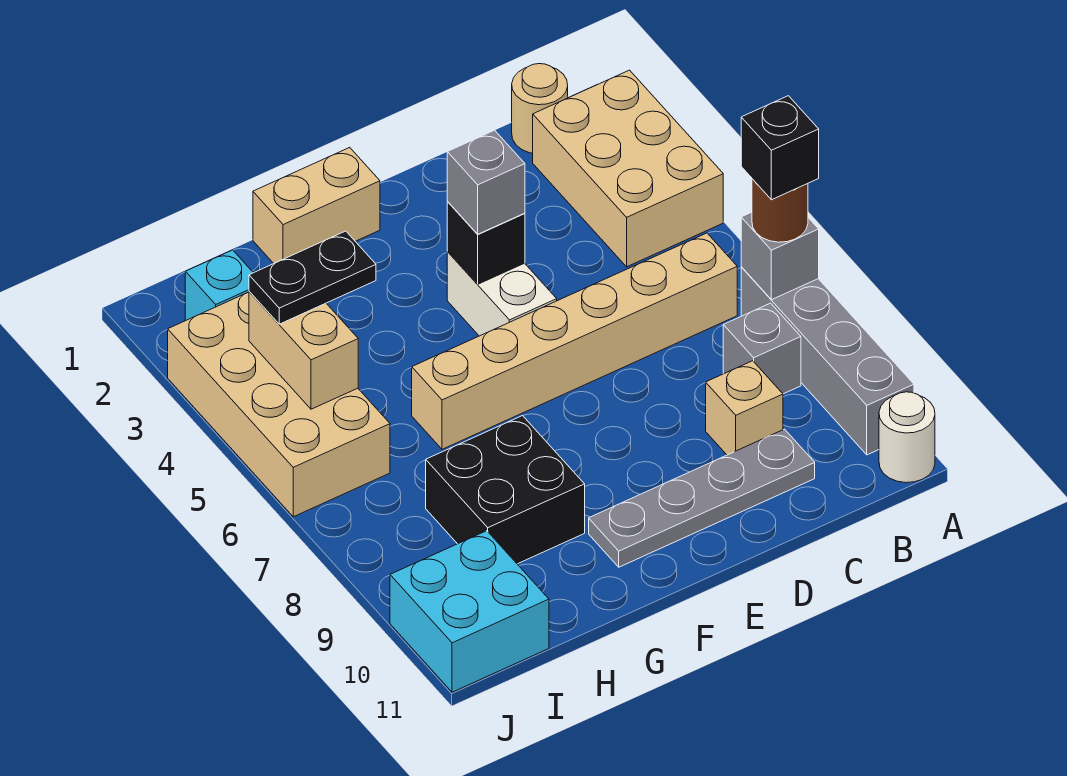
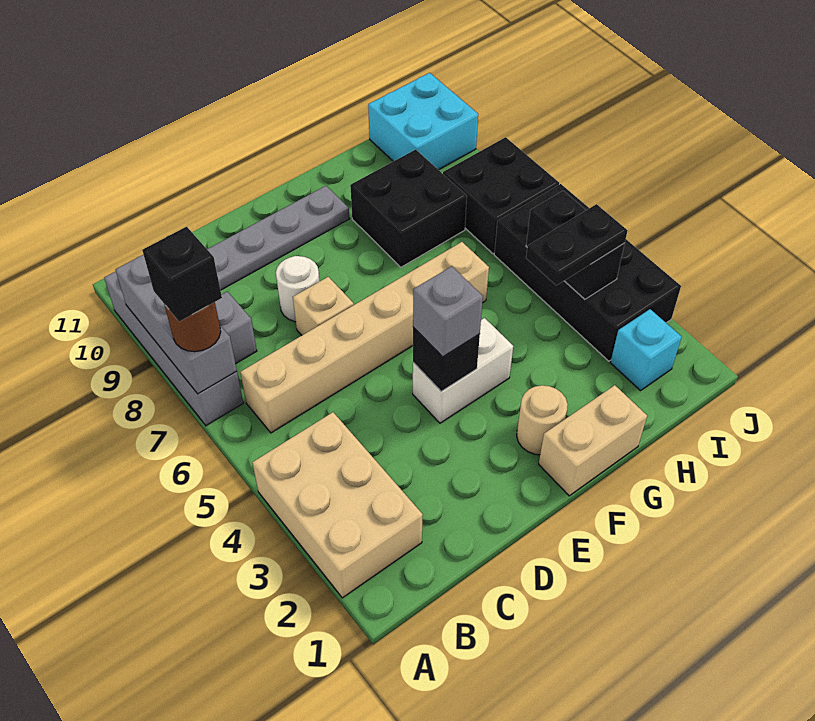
grey 1x1 brick [741,212,819,300] -> grey 1x3 brick [115,255,237,394]
white 1x1 round brick [879,392,935,483] -> white 1x1 round brick moved to [276,256,320,322]
tan 1x1 round brick [512,64,568,153] -> tan 1x1 round brick moved to [517,385,568,455]
tan 1x1 brick [706,361,783,455] -> tan 1x1 brick moved to [293,277,354,335]
white 1x2 brick [447,252,557,336] -> white 1x2 brick turned to [413,318,513,423]
tan 2x4 brick [168,292,390,517] -> black 2x4 brick [494,184,681,361]
tan 1x2 brick [249,292,358,409] -> black 1x2 brick [526,191,625,299]
none -> black 2x2 brick [443,137,559,254]

